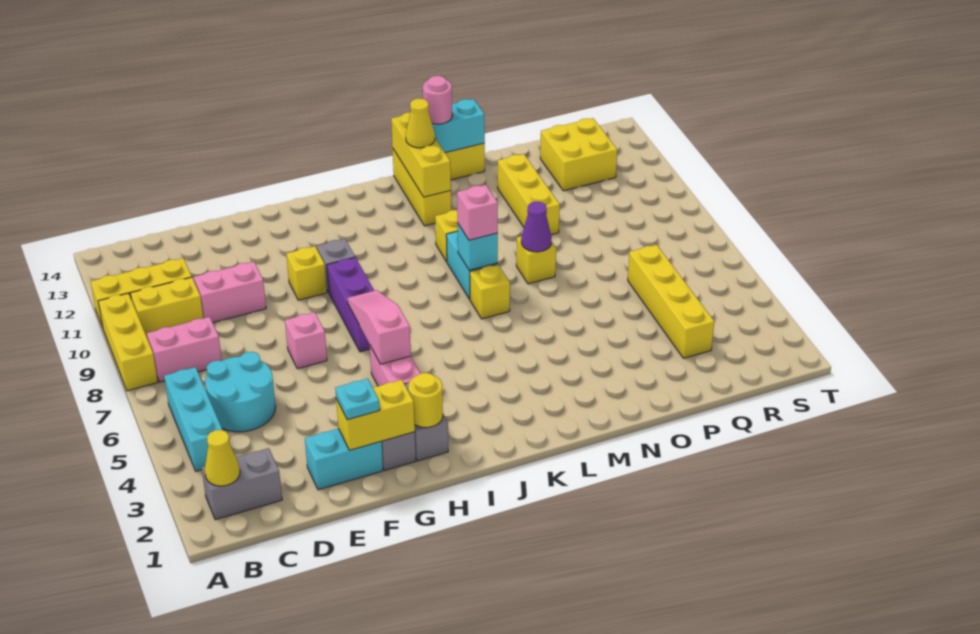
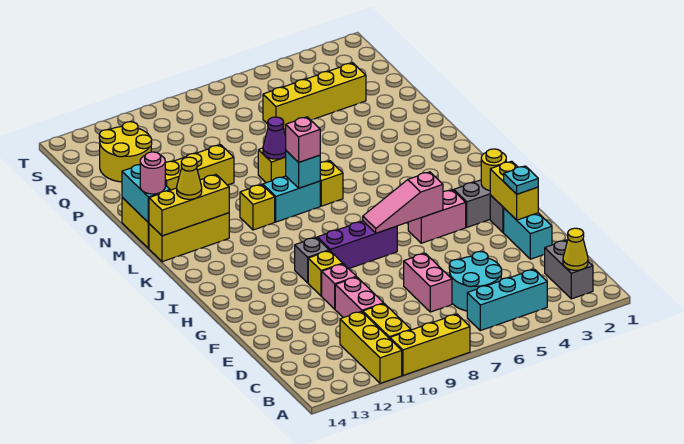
pink 1x2 brick [147,317,222,382] -> pink 1x2 brick moved to [404,253,452,312]
pink 1x1 brick [285,312,327,369] -> pink 1x1 brick moved to [322,264,356,309]
yellow 2x2 brick [540,118,617,191] -> yellow 2x2 round brick [99,122,152,182]

